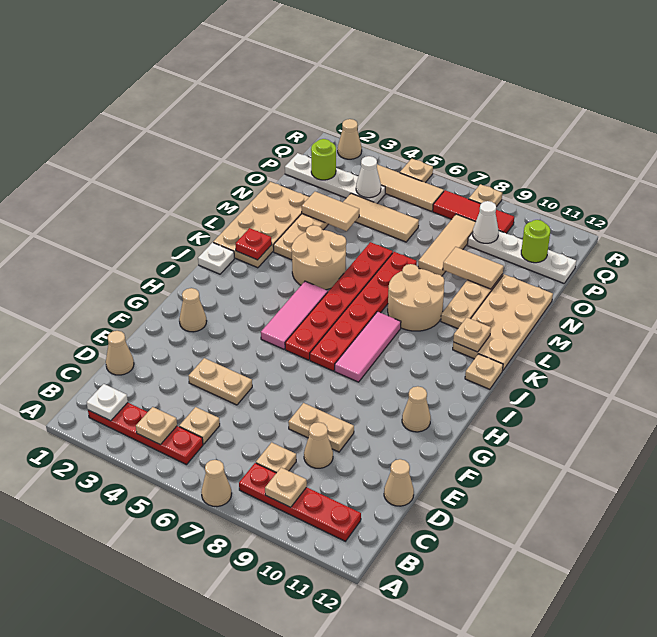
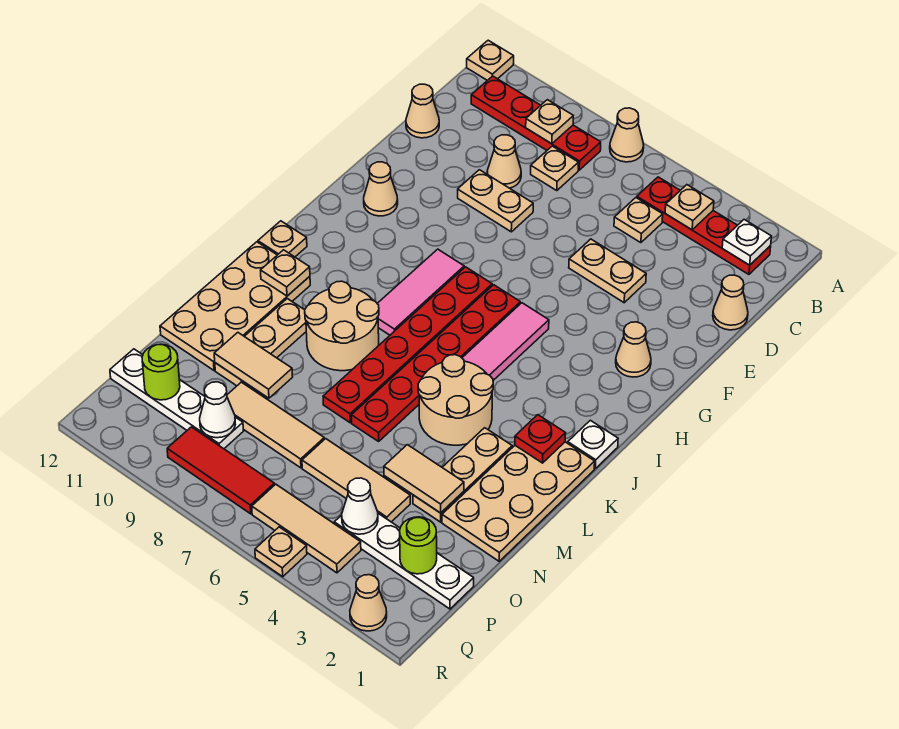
tan 1x3 tile [418,214,476,276] -> tan 1x3 tile turned to [227,382,324,468]
tan 1x1 plate [469,184,502,207] -> tan 1x1 plate moved to [467,40,514,80]

